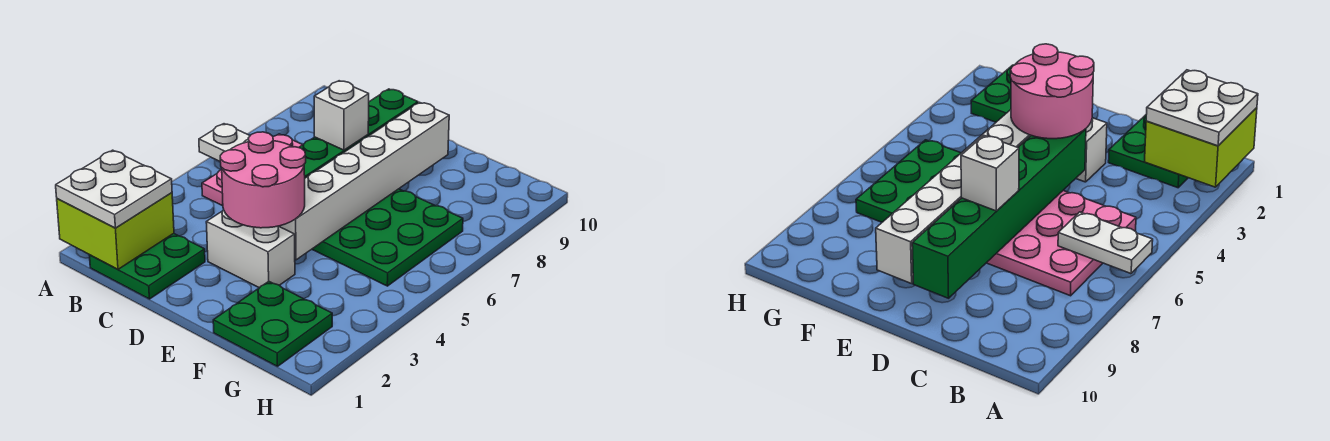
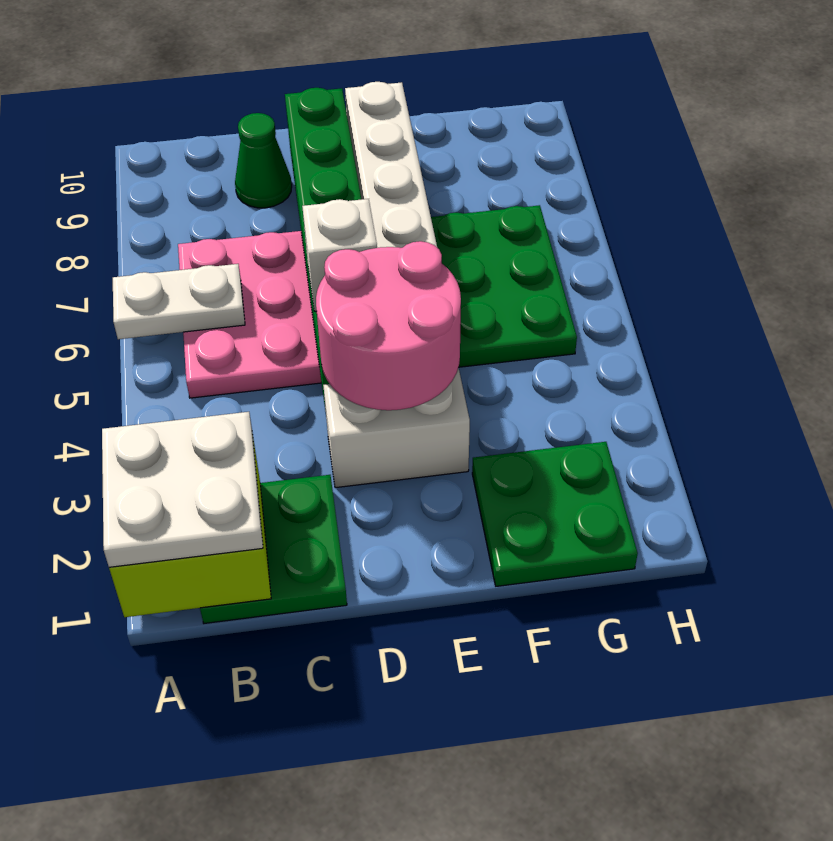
none -> green 1x1 cone [235,113,292,208]
white 1x1 brick [314,81,369,150] -> white 1x1 brick moved to [302,199,377,311]

